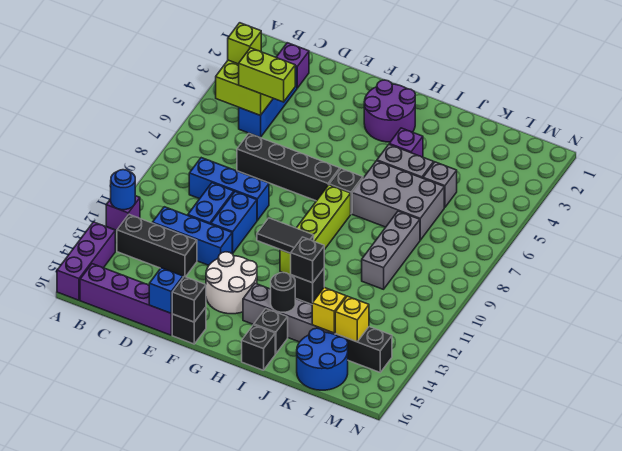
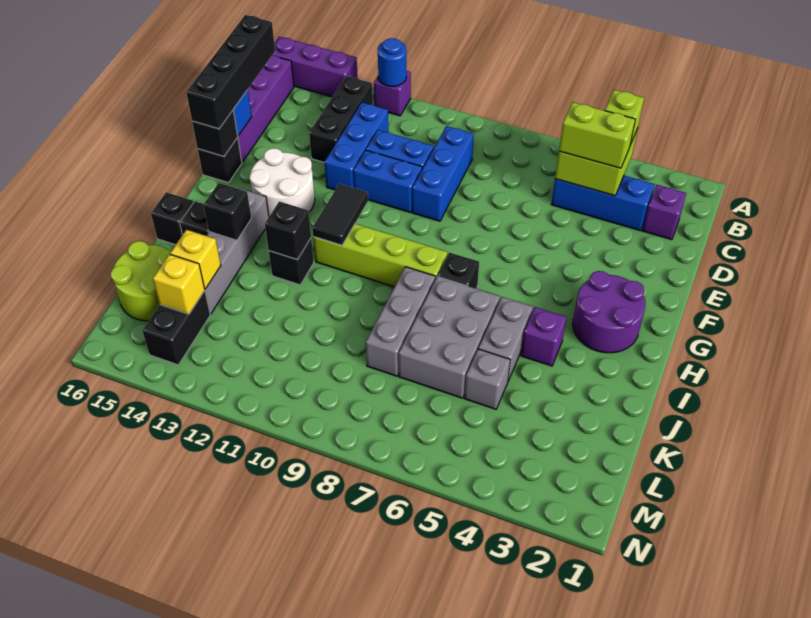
lime 1x2 brick [239,48,295,102] -> lime 1x2 brick turned to [559,102,635,168]
black 1x4 brick [237,134,340,201] -> black 1x4 brick moved to [186,15,275,129]
black 1x1 round brick [271,272,296,312] -> black 1x1 brick [204,183,251,240]
grey 1x3 brick [362,211,420,289] -> grey 1x3 brick turned to [366,267,435,376]
blue 2x2 round brick [297,328,348,390] -> lime 2x2 round brick [110,241,171,321]

